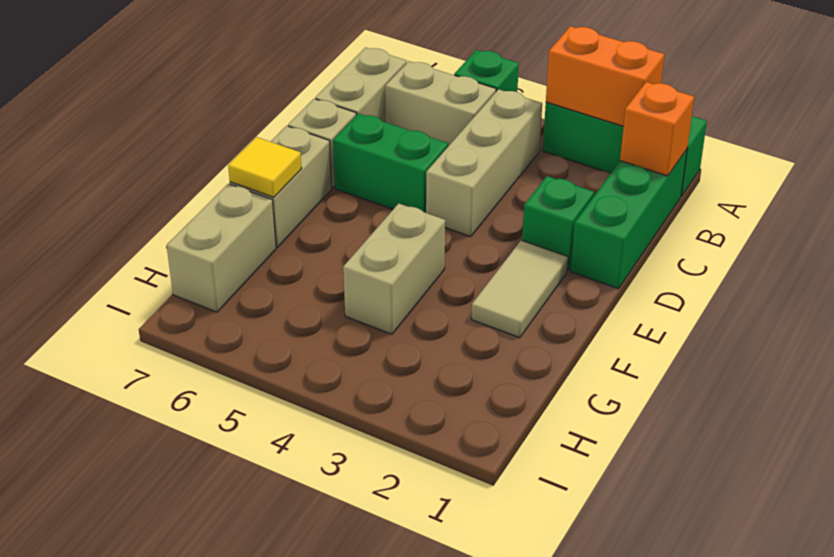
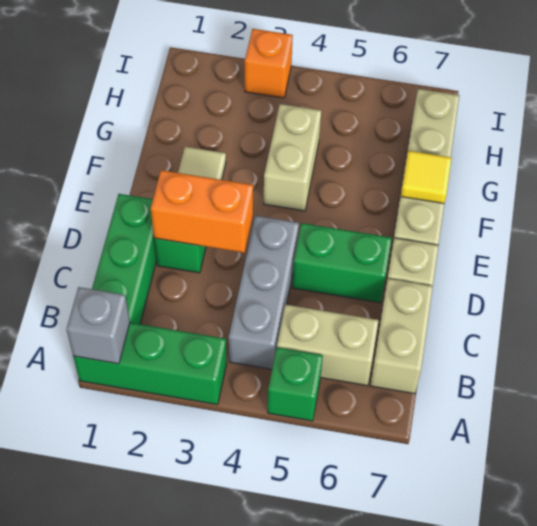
none -> grey 1x1 brick [66,287,130,364]
orange 1x2 brick [546,26,664,126] -> orange 1x2 brick moved to [151,170,253,253]
orange 1x1 brick [620,82,694,176] -> orange 1x1 brick moved to [245,29,293,98]
tan 1x3 brick [426,89,542,237] -> grey 1x3 brick [229,216,299,369]

